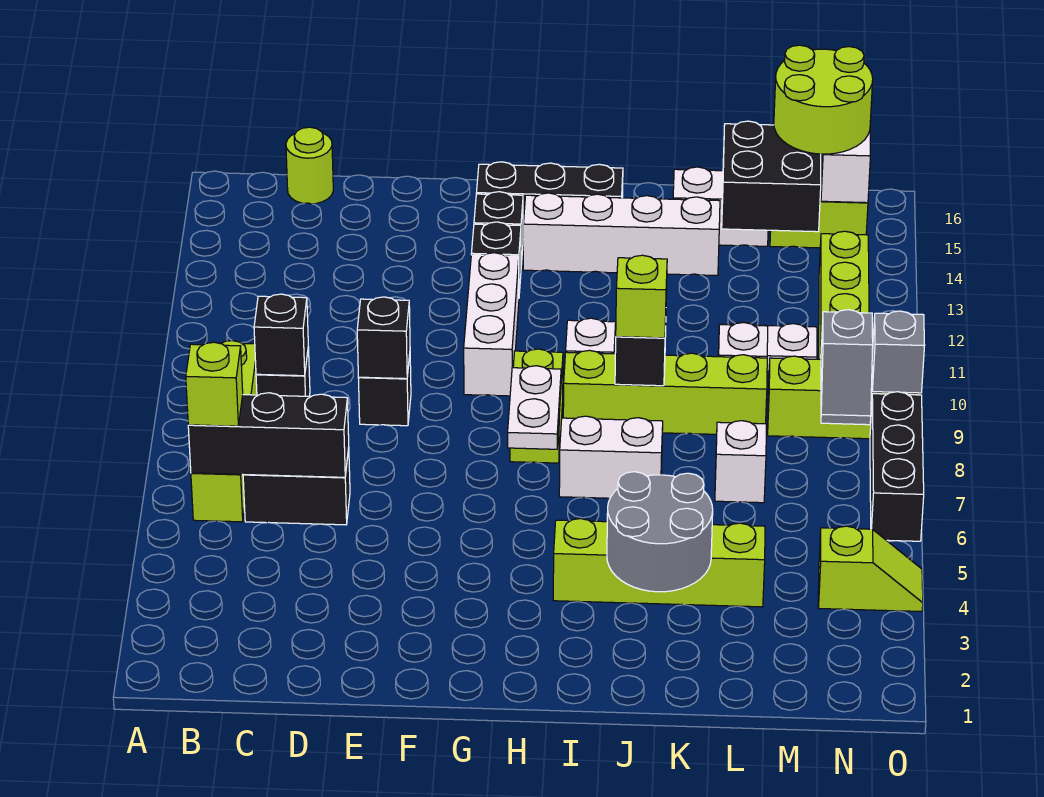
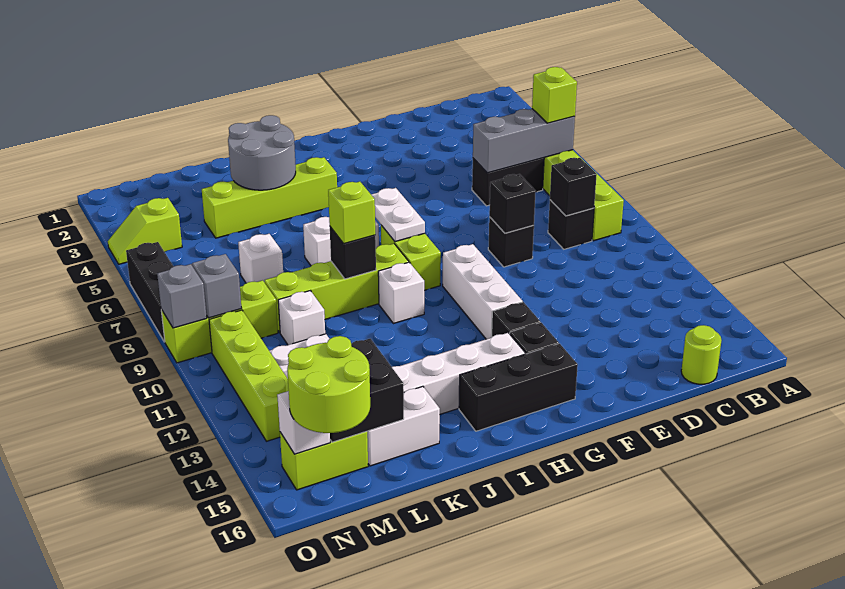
black 1x3 brick [188,393,349,477] -> grey 1x3 brick [473,109,575,173]

